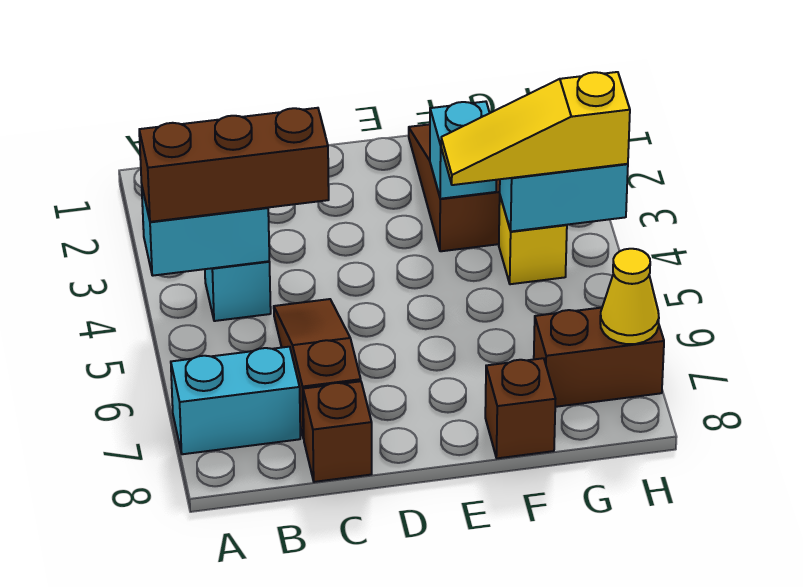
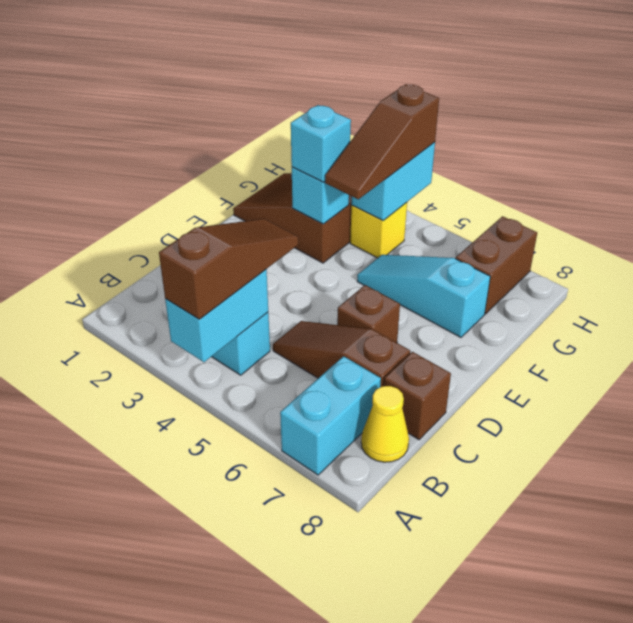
brown 1x3 brick [139,108,329,222] -> brown 1x3 slope [159,219,298,319]
none -> cyan 1x1 brick [291,105,351,182]
yellow 1x3 slope [441,72,630,185] -> brown 1x3 slope [325,84,439,199]
none -> cyan 1x3 slope [357,255,490,337]
brown 1x1 brick [485,358,555,458] -> brown 1x1 brick moved to [337,285,400,343]
yellow 1x1 cone [600,249,659,344] -> yellow 1x1 cone moved to [361,386,409,462]

